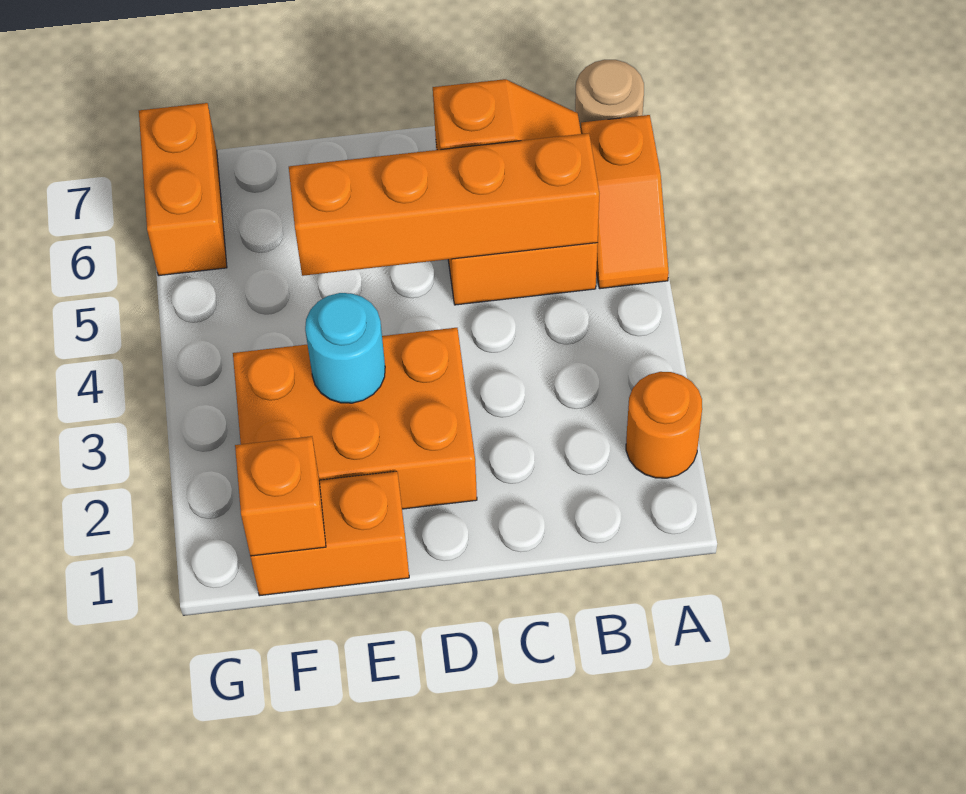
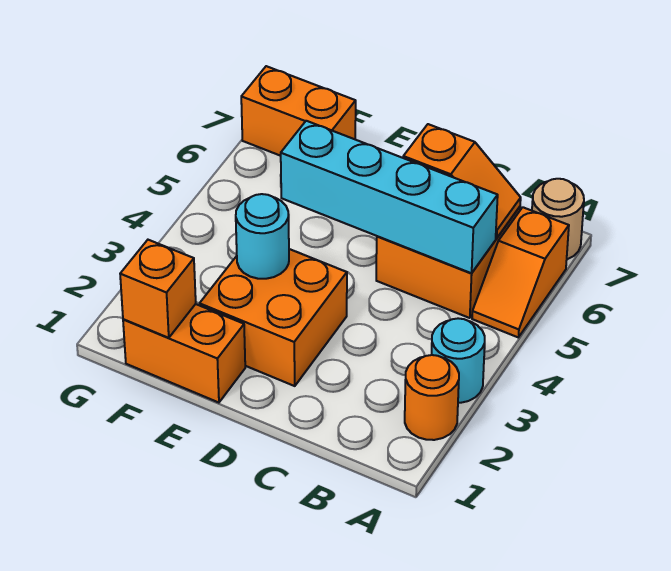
none -> cyan 1x1 round brick [432,318,485,403]
orange 1x4 brick [289,133,599,276] -> cyan 1x4 brick [281,121,498,273]
orange 2x3 brick [233,328,477,509] -> orange 2x2 brick [200,249,347,386]
orange 1x2 brick [139,103,227,276] -> orange 1x2 brick turned to [241,66,356,156]

